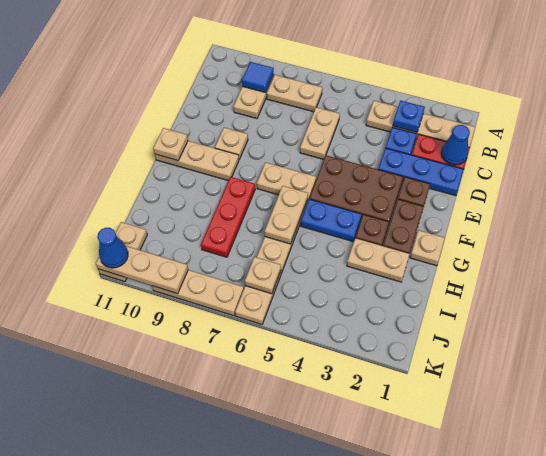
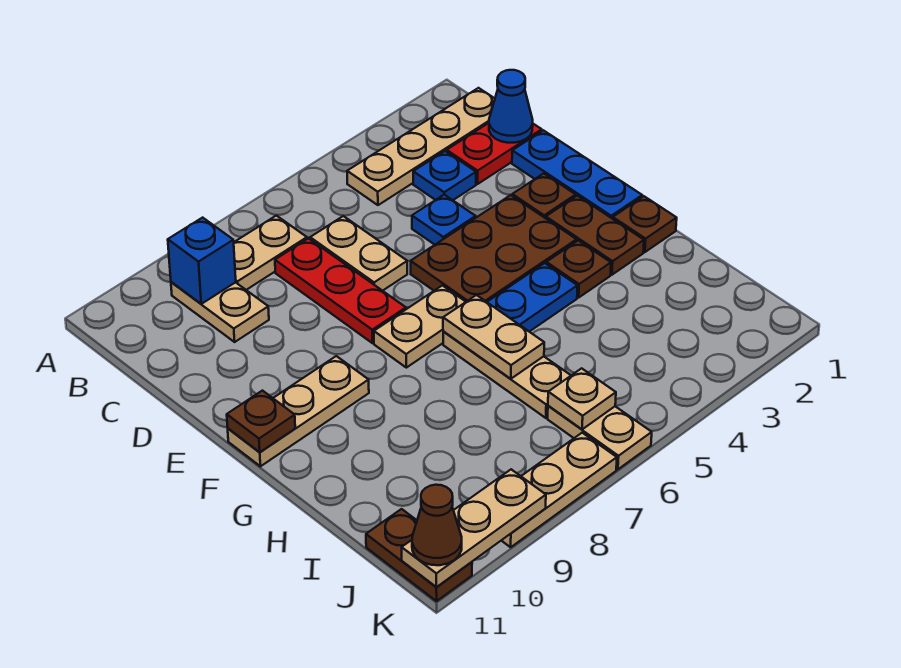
blue 1x1 plate [393,101,425,132] -> blue 1x1 plate moved to [412,195,476,245]
blue 1x1 tile [242,62,274,93] -> blue 1x1 brick [168,218,236,304]
blue 1x3 plate [378,148,464,196] -> blue 1x3 plate turned to [512,130,642,219]
tan 1x1 plate [215,128,248,159] -> none
tan 1x1 plate [153,128,188,161] -> brown 1x1 plate [227,391,295,452]
tan 1x1 plate [410,230,445,266] -> brown 1x1 plate [613,196,677,252]
red 1x3 plate [201,177,255,257] -> red 1x3 plate moved to [275,238,406,343]
tan 1x2 plate [347,238,410,282] -> none
tan 1x2 plate [98,222,147,282] -> brown 1x2 plate [366,509,472,601]
blue 1x1 cone [97,228,128,268] -> brown 1x1 cone [412,485,462,565]

